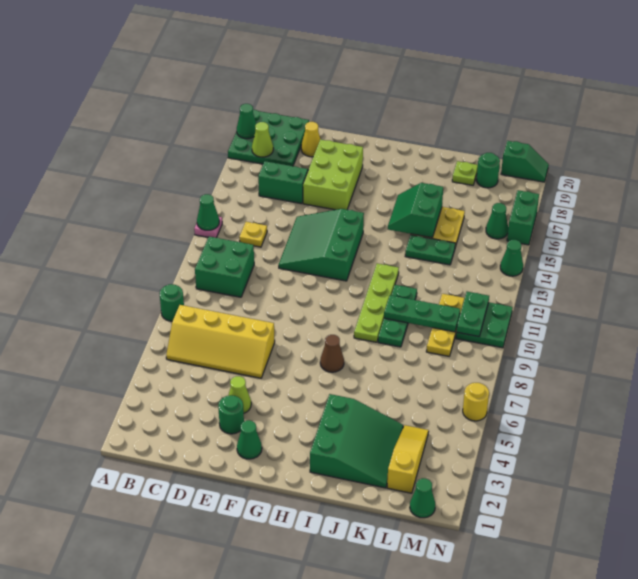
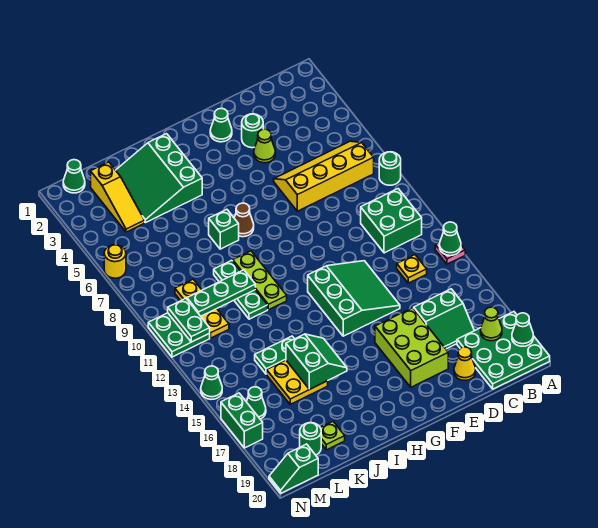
none -> green 1x1 brick [209,209,239,249]
lime 1x4 plate [354,263,399,342] -> lime 1x3 plate [233,251,287,310]

